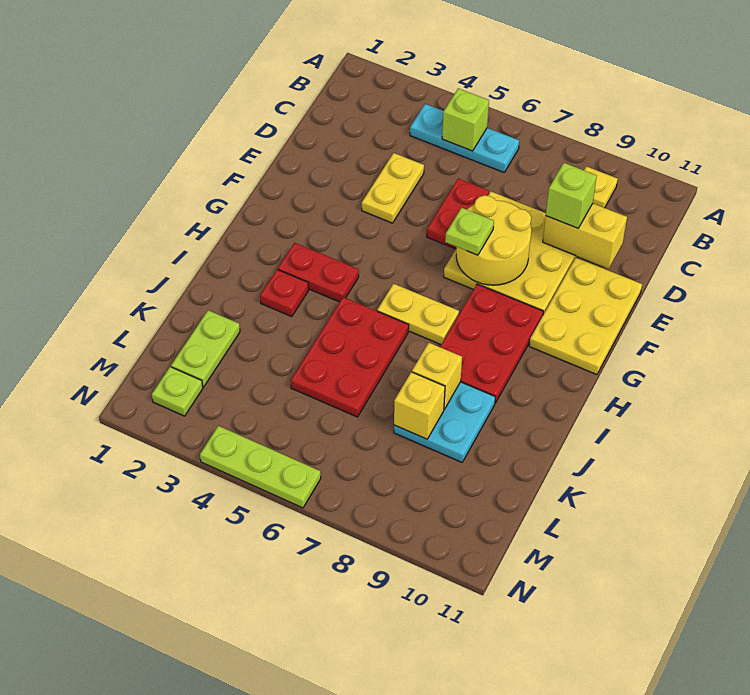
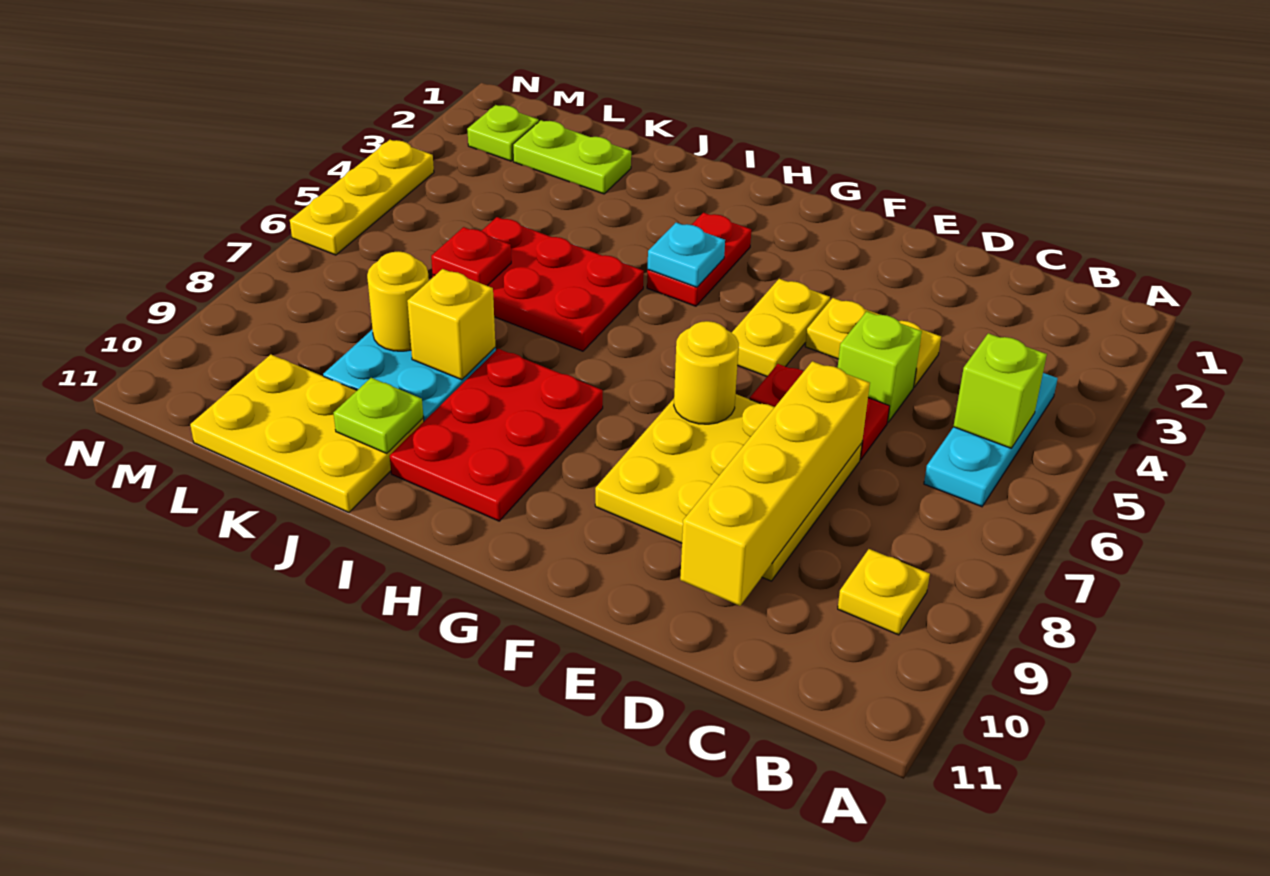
yellow 1x2 brick [543,204,627,269] -> yellow 1x4 brick [680,361,870,606]
lime 1x1 brick [546,163,597,228] -> lime 1x1 brick moved to [838,311,922,422]
yellow 2x2 round brick [456,195,531,285] -> yellow 1x1 round brick [674,321,739,424]
yellow 2x3 plate [529,258,642,375] -> yellow 2x3 plate moved to [190,354,424,512]
lime 1x1 plate [445,208,494,255] -> lime 1x1 plate moved to [334,378,423,454]
red 2x3 plate [440,284,543,403] -> red 2x3 plate turned to [390,349,603,521]
none -> cyan 1x1 plate [648,223,725,287]
yellow 1x2 plate [377,284,459,344] -> yellow 1x2 plate moved to [732,279,830,376]
red 1x1 plate [260,270,309,317] -> red 1x1 plate moved to [431,227,511,286]
yellow 1x1 brick [394,372,445,439] -> yellow 1x1 round brick [367,251,429,351]
lime 1x3 plate [200,426,321,508] -> yellow 1x3 plate [290,140,434,255]

